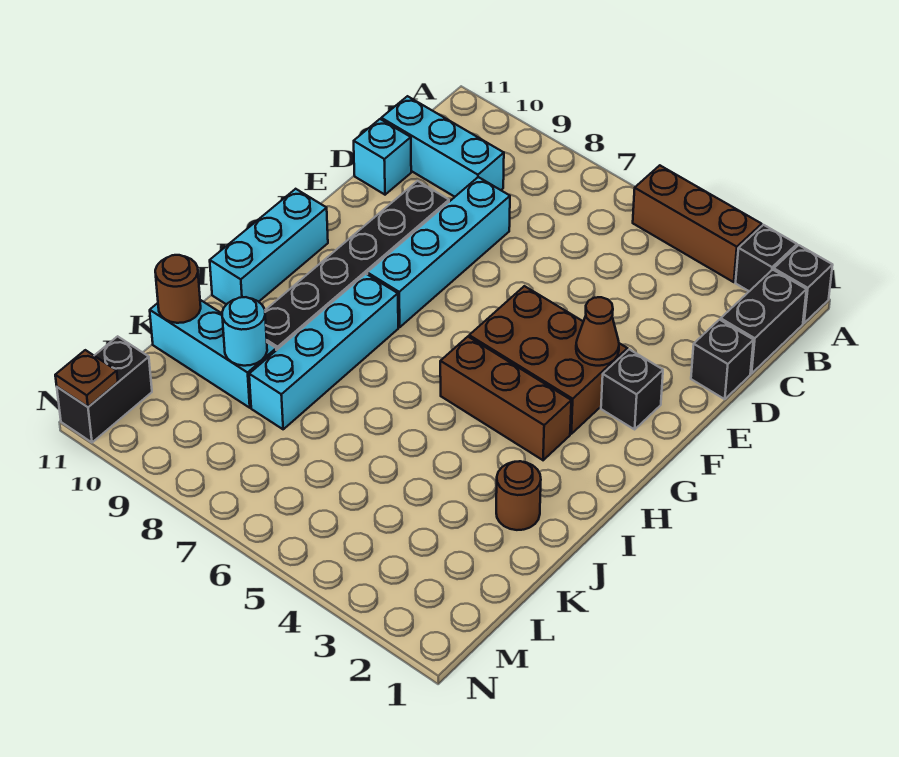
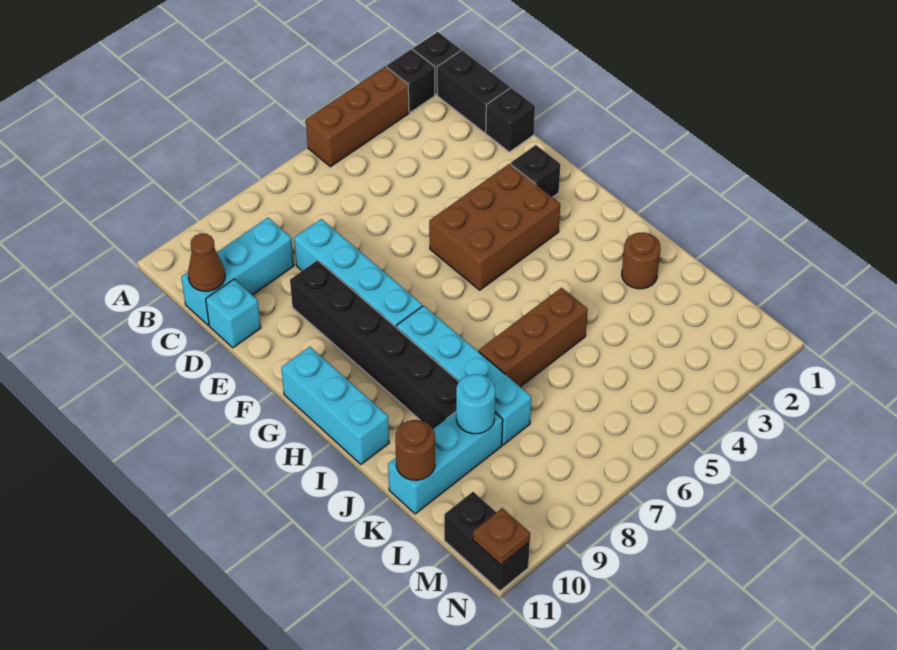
brown 1x1 cone [576,297,619,366] -> brown 1x1 cone moved to [188,234,225,291]
brown 1x3 brick [440,337,571,460] -> brown 1x3 brick moved to [479,288,588,387]

